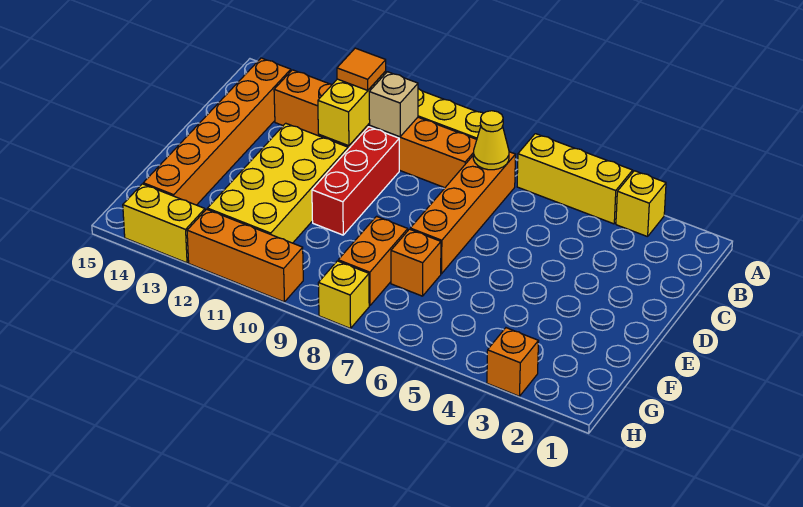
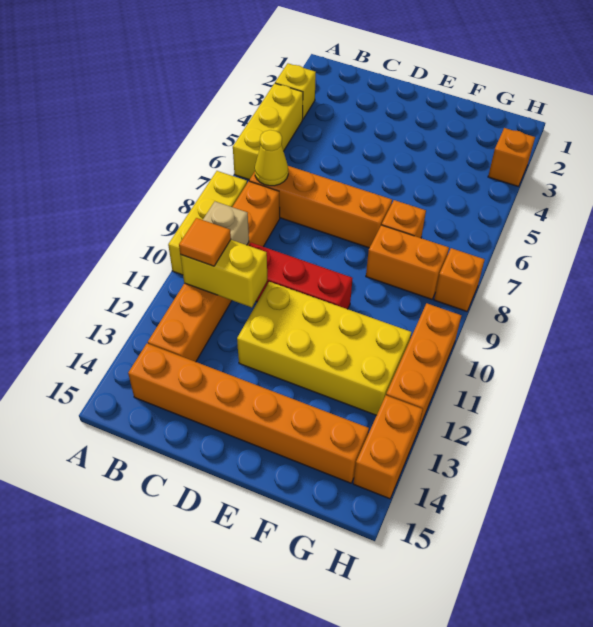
yellow 1x1 brick [318,261,369,329] -> orange 1x1 brick [434,248,485,311]
yellow 1x2 brick [123,184,205,263] -> orange 1x2 brick [353,395,423,499]

